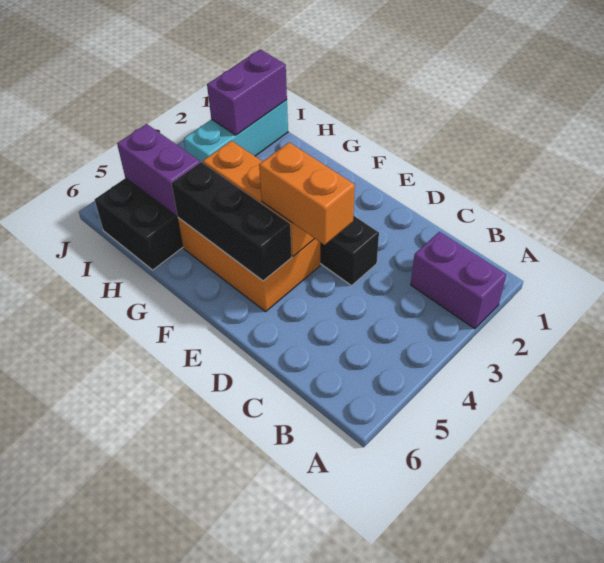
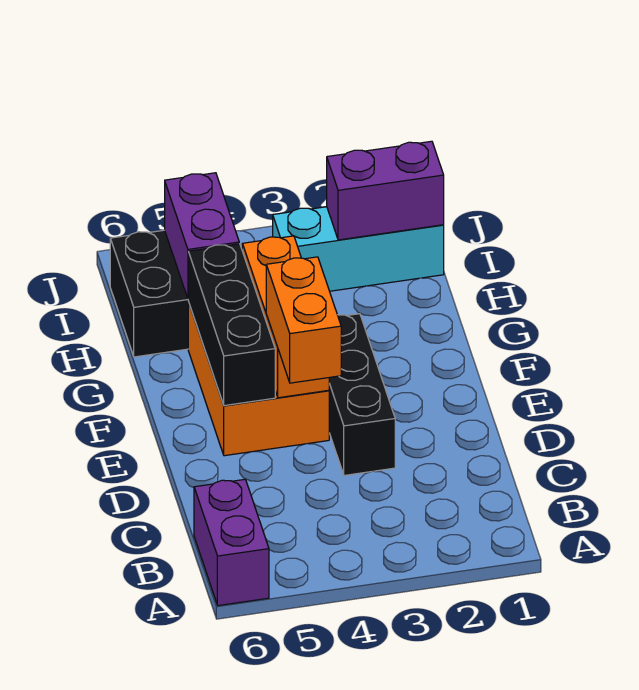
purple 1x2 brick [411,232,506,329] -> purple 1x2 brick moved to [194,479,269,606]

